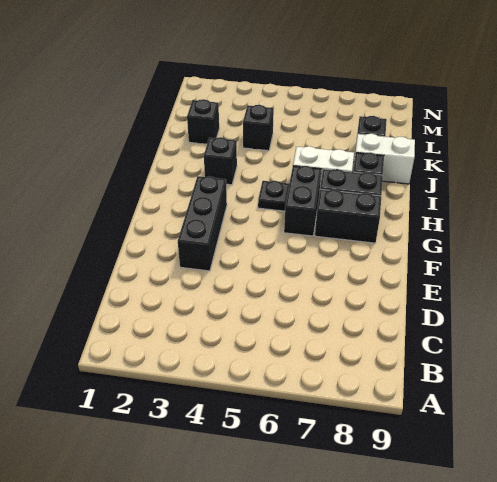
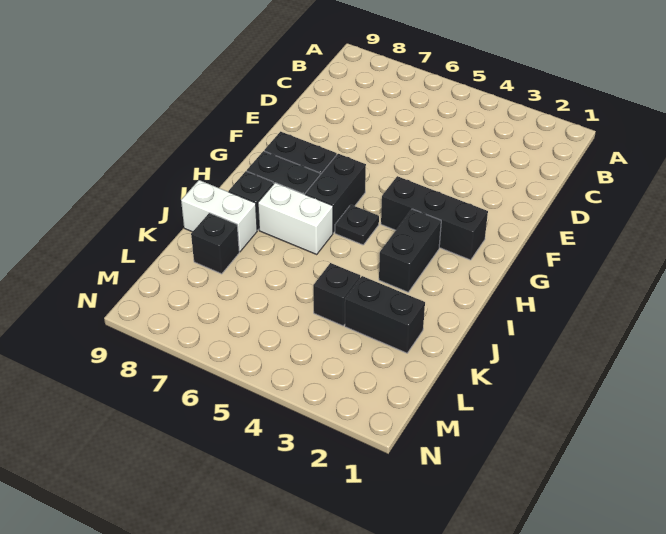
black 1x3 brick [178,176,227,271] -> black 1x3 brick turned to [381,176,488,260]
black 1x1 brick [204,137,237,185] -> black 1x2 brick [379,209,441,292]
black 1x1 brick [187,99,219,144] -> black 1x2 brick [345,276,425,353]

